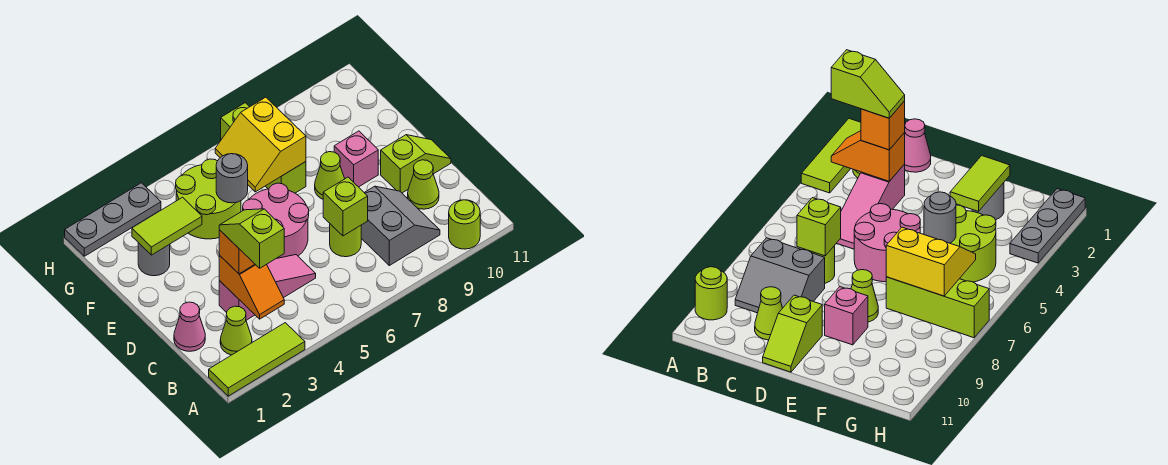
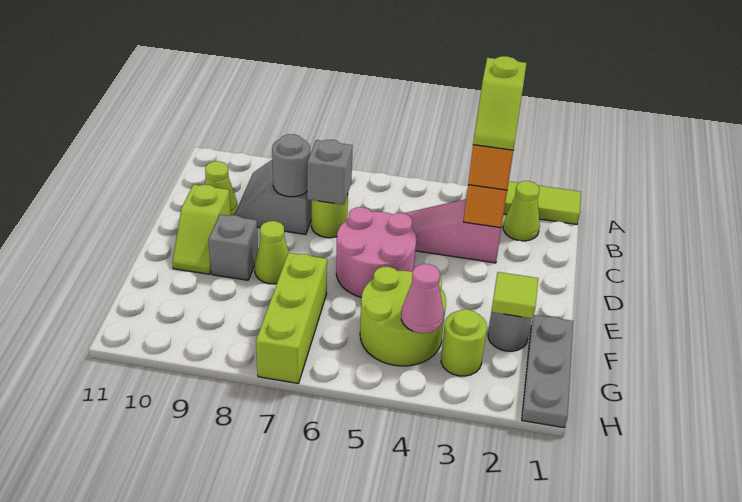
lime 1x1 round brick [449,200,480,249] -> lime 1x1 round brick moved to [441,309,487,376]
pink 1x1 cone [174,302,205,351] -> pink 1x1 cone moved to [401,264,444,333]
lime 1x1 brick [323,177,368,236] -> grey 1x1 brick [307,140,353,205]
lime 1x2 slope [381,135,451,193] -> lime 1x2 slope turned to [173,184,231,274]
pink 1x1 brick [334,131,378,187] -> grey 1x1 brick [208,215,258,280]
lime 1x2 tile [132,197,202,255] -> lime 1x1 tile [492,272,538,319]
grey 1x1 round brick [216,154,248,203] -> grey 1x1 round brick moved to [272,134,310,197]
yellow 2x2 slope [215,97,306,192] -> none
grey 1x3 plate [65,183,161,256] -> grey 1x3 plate turned to [522,315,573,428]

